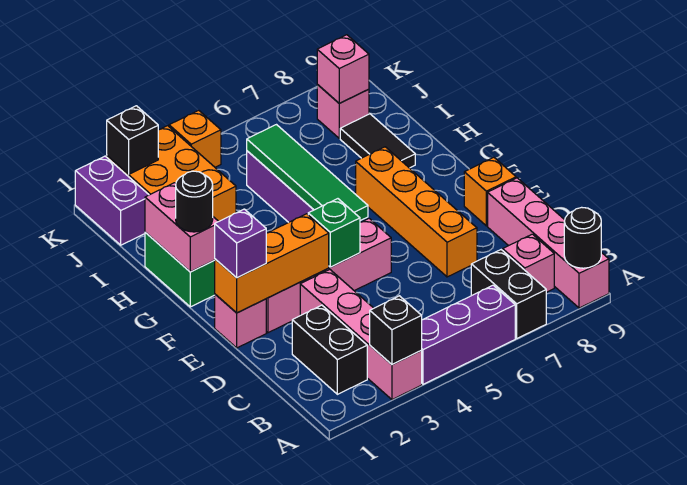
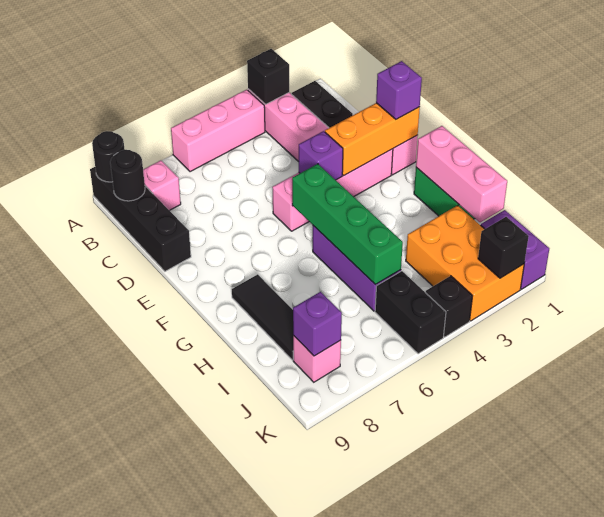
purple 1x3 brick [421,285,515,384] -> pink 1x3 brick [171,90,265,172]
black 1x2 brick [471,250,546,338] -> black 1x2 brick moved to [375,271,446,354]
pink 1x4 brick [488,178,609,308] -> black 1x4 brick [90,167,191,271]
orange 1x4 brick [356,147,477,277] -> none
green 1x1 brick [308,199,360,267] -> purple 1x1 brick [299,131,343,180]
orange 1x1 brick [464,157,516,226] -> none
green 1x4 tile [247,125,368,221] -> green 1x4 brick [292,164,403,285]
pink 1x2 brick [145,183,219,272] -> pink 1x3 brick [416,126,507,222]
black 1x1 round brick [176,171,213,232] -> black 1x1 round brick moved to [110,150,145,201]
black 1x2 tile [340,114,415,168] -> black 1x3 tile [232,274,293,360]
pink 1x1 brick [317,35,369,103] -> purple 1x1 brick [293,292,342,356]
orange 1x1 brick [169,110,221,167] -> black 1x1 brick [425,276,472,337]

